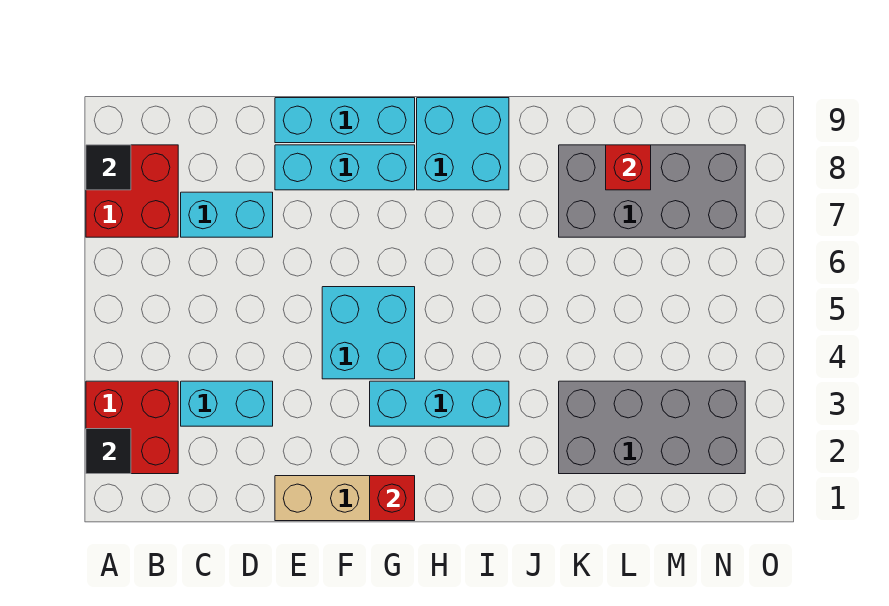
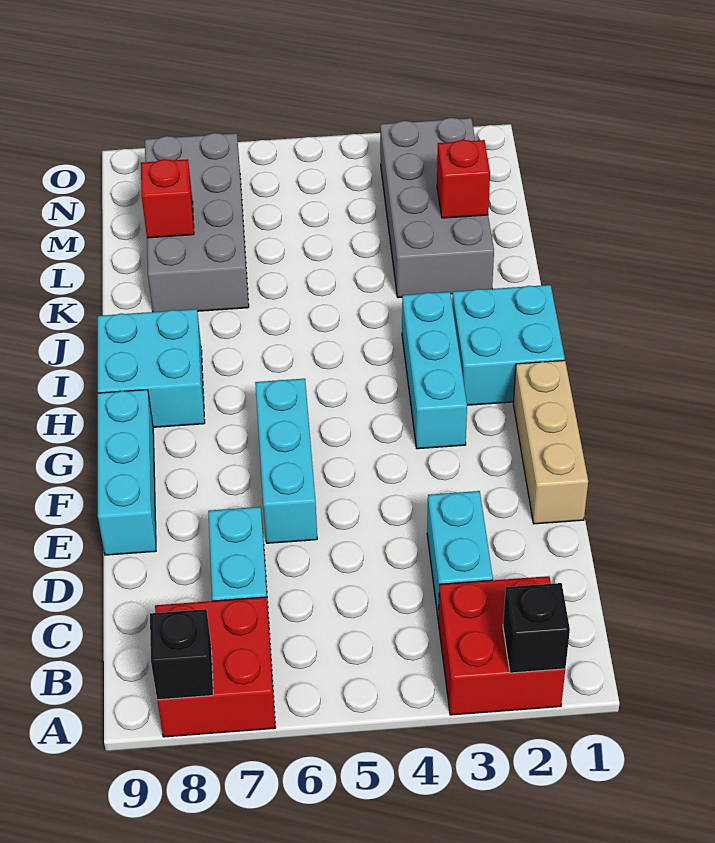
black 1x1 tile [86,429,131,474] -> black 1x1 brick [503,583,570,673]
black 1x1 tile [86,145,131,190] -> black 1x1 brick [150,609,213,700]
cyan 1x3 brick [275,145,415,190] -> cyan 1x3 brick moved to [255,379,317,543]
cyan 2x2 brick [322,287,415,379] -> cyan 2x2 brick moved to [452,285,565,405]
red 1x1 brick [370,476,415,521] -> red 1x1 brick moved to [437,140,490,218]

